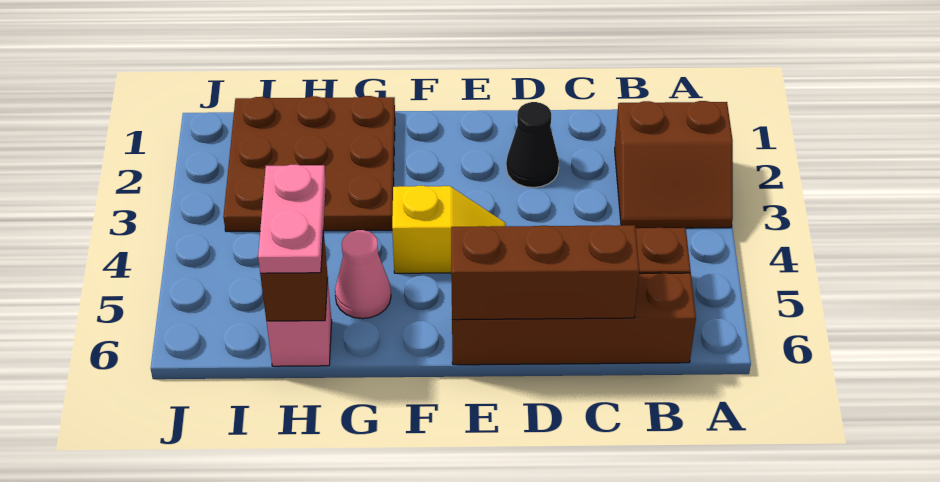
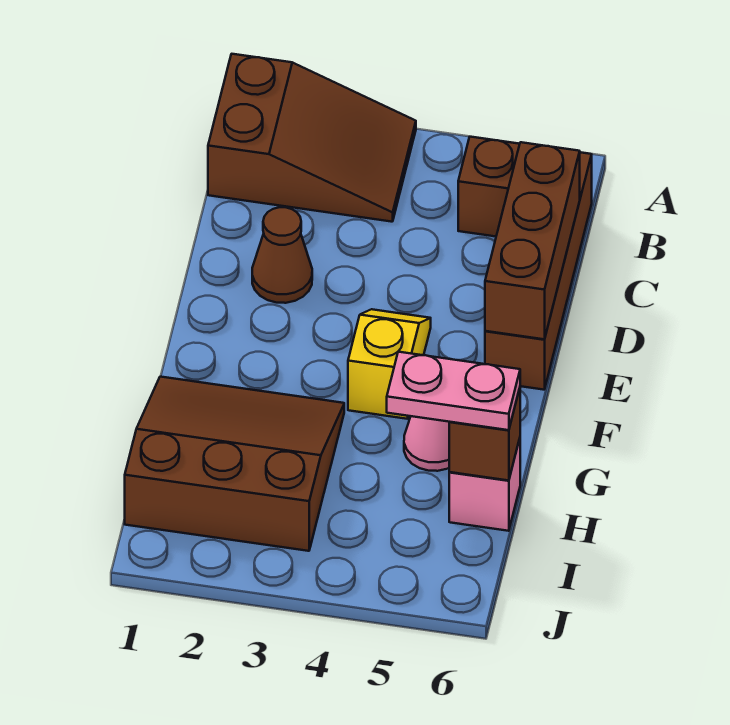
brown 2x2 slope [615,101,733,228] -> brown 2x3 slope [208,54,416,222]
black 1x1 cone [506,102,559,188] -> brown 1x1 cone [252,207,312,303]
brown 3x3 plate [223,96,395,232] -> brown 3x3 slope [125,377,344,551]

